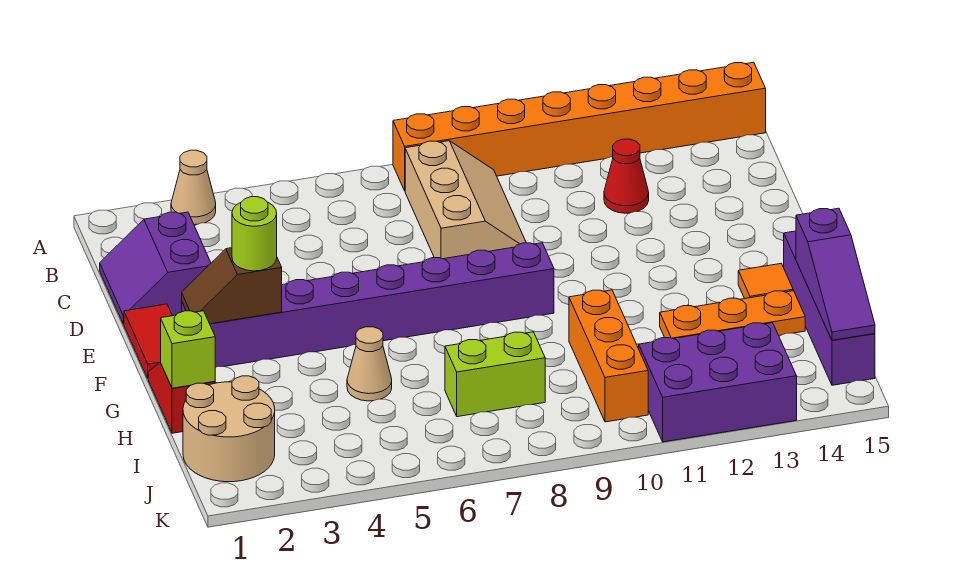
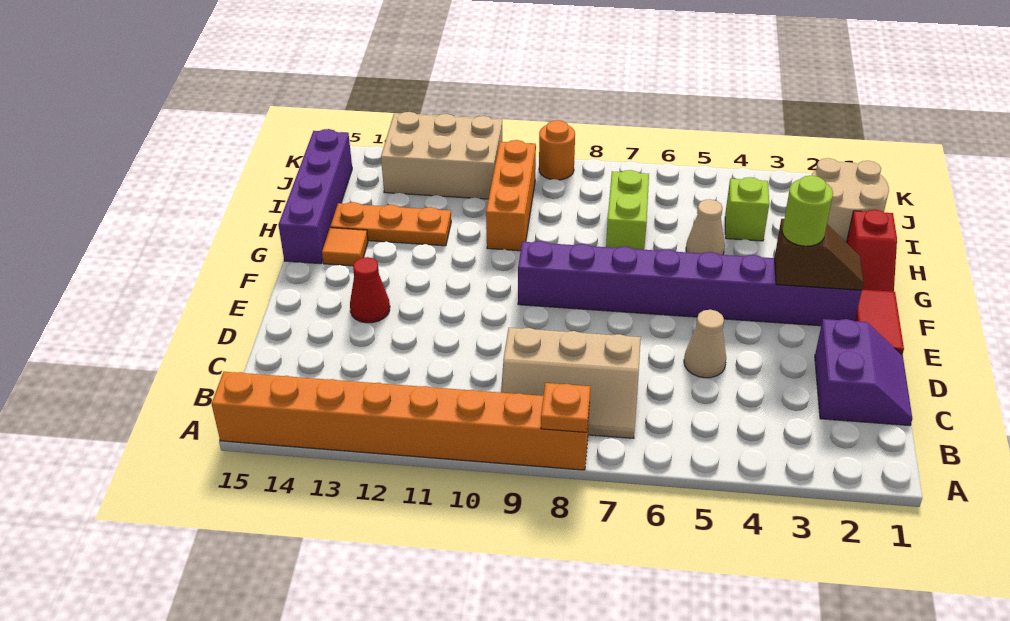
tan 1x1 cone [171,150,216,225] -> tan 1x1 cone moved to [684,310,726,378]
none -> orange 1x1 plate [541,383,590,432]
tan 2x3 slope [405,141,526,259] -> tan 2x3 slope turned to [501,328,641,438]
red 1x1 cone [604,139,649,213] -> red 1x1 cone moved to [350,257,390,323]
lime 1x1 brick [160,311,215,388] -> lime 1x1 brick moved to [725,177,769,241]
purple 1x3 slope [796,208,875,340] -> none
lime 1x2 brick [445,332,545,417] -> lime 1x2 brick turned to [606,170,649,250]
purple 2x3 brick [639,323,797,442] -> tan 2x3 brick [381,112,502,199]
none -> orange 1x1 round brick [539,120,575,180]

